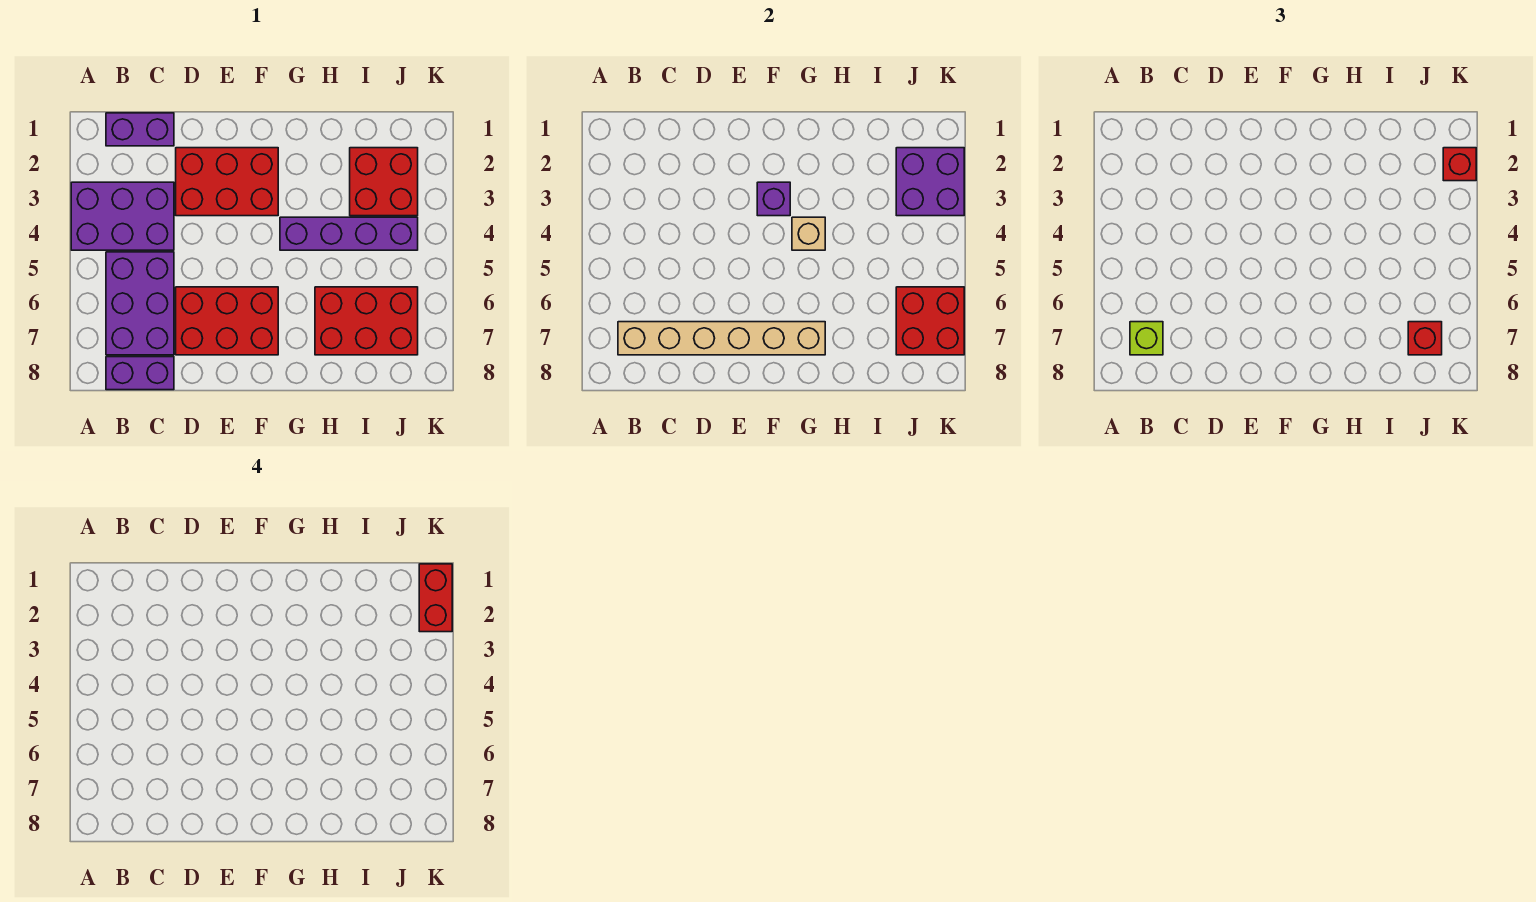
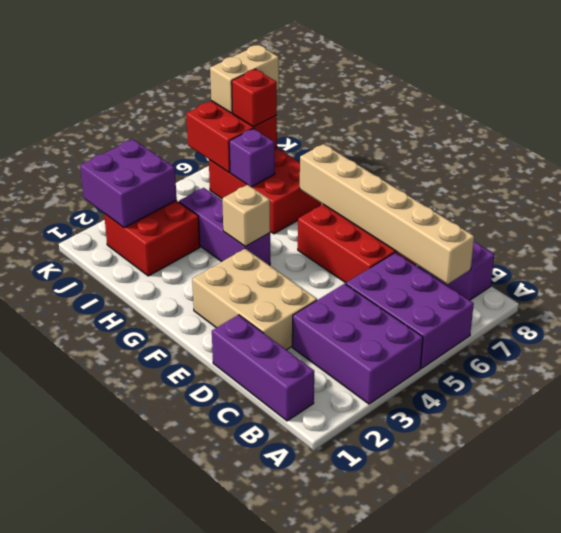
purple 1x2 brick [106,113,174,146] -> purple 1x3 brick [212,315,314,421]
purple 2x3 brick [106,252,174,355] -> purple 2x3 brick turned to [346,253,474,368]
lime 1x1 brick [1130,322,1163,355] -> none
red 2x3 brick [176,148,278,216] -> tan 2x3 brick [192,249,317,350]
purple 1x1 brick [757,182,790,216] -> purple 1x1 brick moved to [229,129,275,187]
purple 1x4 brick [280,217,418,250] -> purple 1x3 brick [179,188,270,265]
red 1x2 brick [419,564,452,632] -> none
red 1x1 brick [1443,148,1476,181] -> none
none -> tan 1x2 brick [210,45,279,113]

